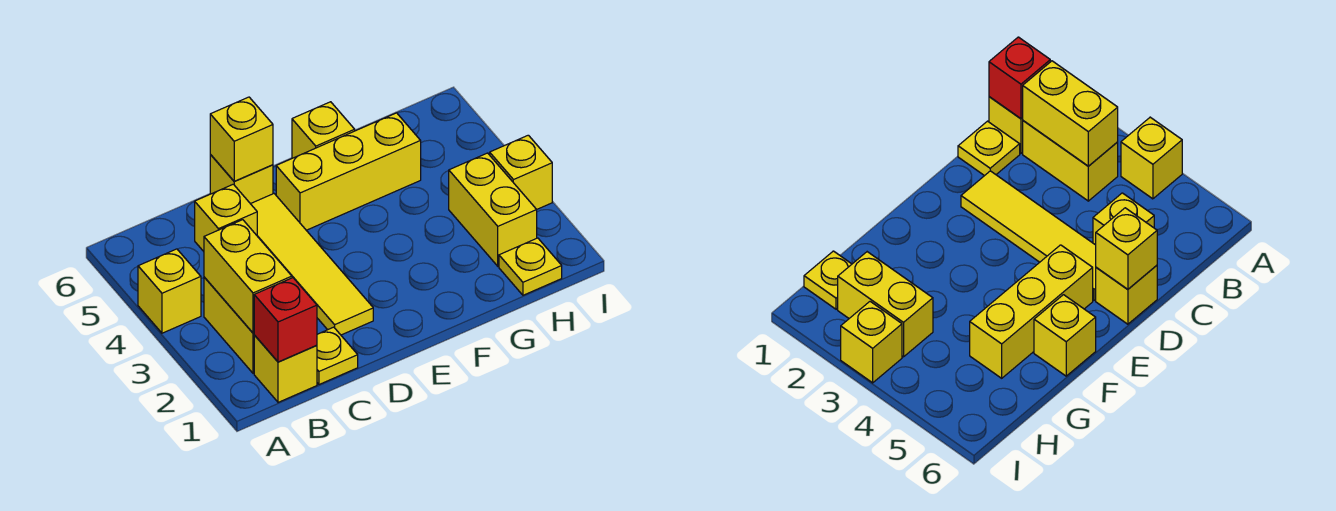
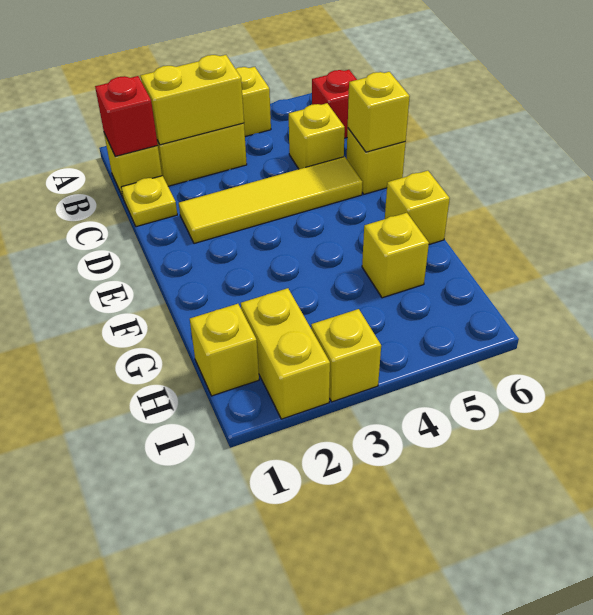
none -> red 1x1 brick [312,70,357,138]
yellow 1x3 brick [276,113,421,230] -> yellow 1x1 brick [362,213,429,298]
yellow 1x1 plate [499,238,562,295] -> yellow 1x1 brick [190,304,259,396]
yellow 1x2 brick [449,153,537,266] -> yellow 1x2 brick turned to [241,288,330,419]

